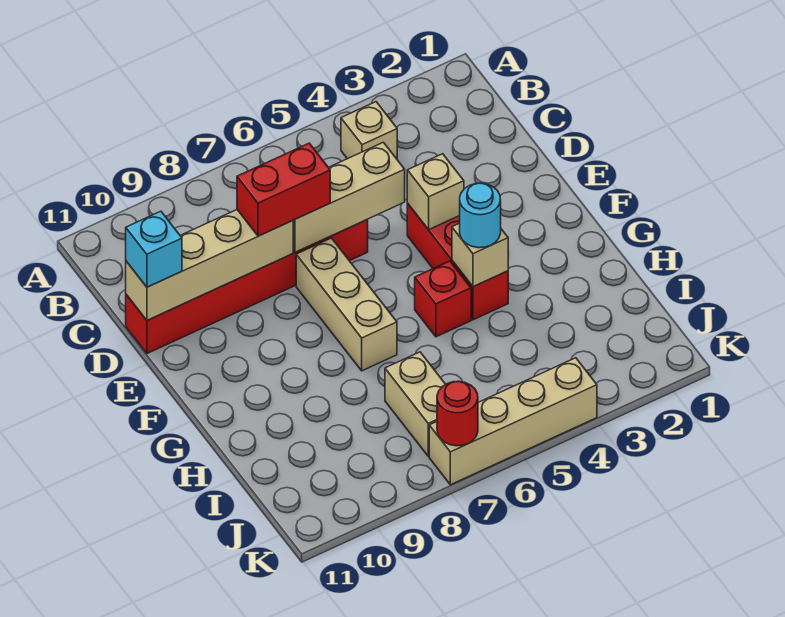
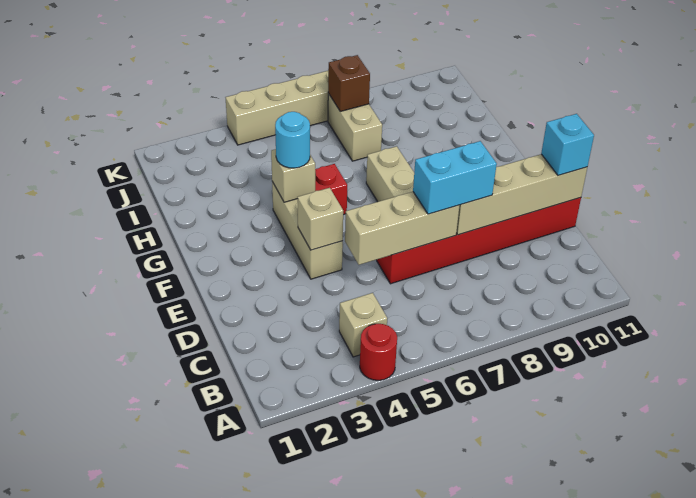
red 1x2 brick [237,143,330,236] -> cyan 1x2 brick [413,141,497,214]
red 1x3 brick [407,203,508,320] -> tan 1x3 brick [272,182,343,279]
none -> brown 1x1 brick [328,55,370,111]
red 1x1 round brick [437,381,478,446] -> red 1x1 round brick moved to [360,324,397,380]

